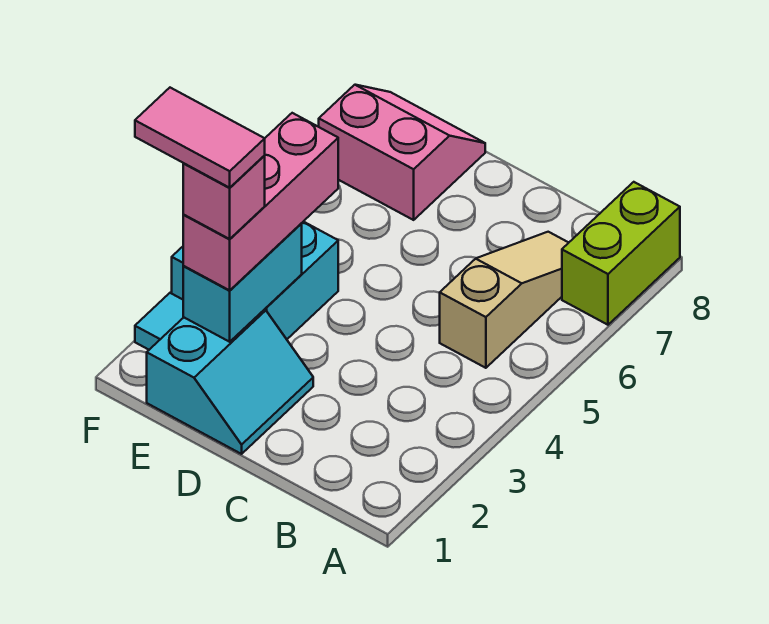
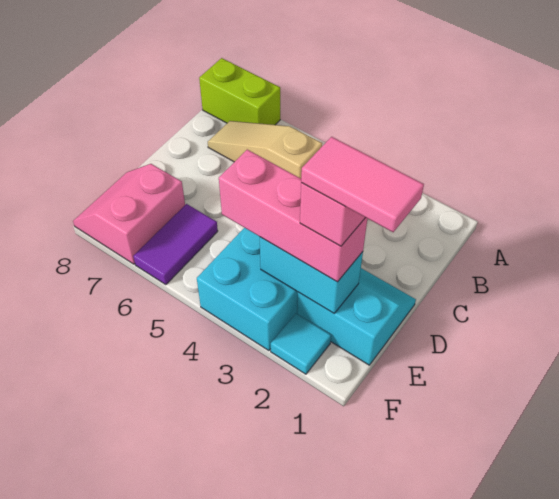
pink 1x2 tile [135,88,265,188] -> pink 1x2 tile turned to [301,137,424,232]
none -> purple 1x2 tile [133,204,218,285]

